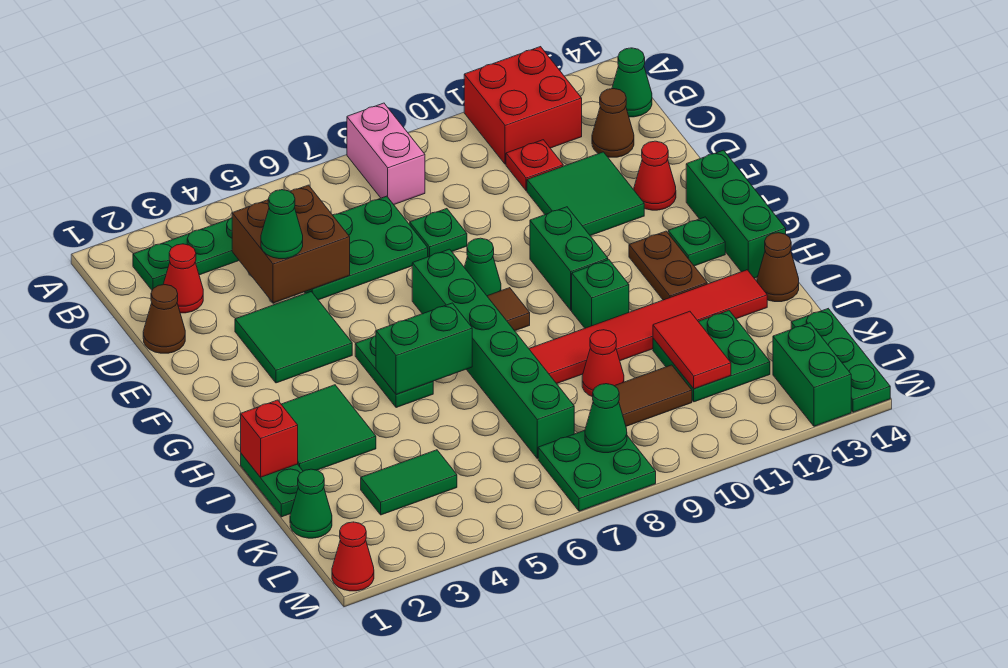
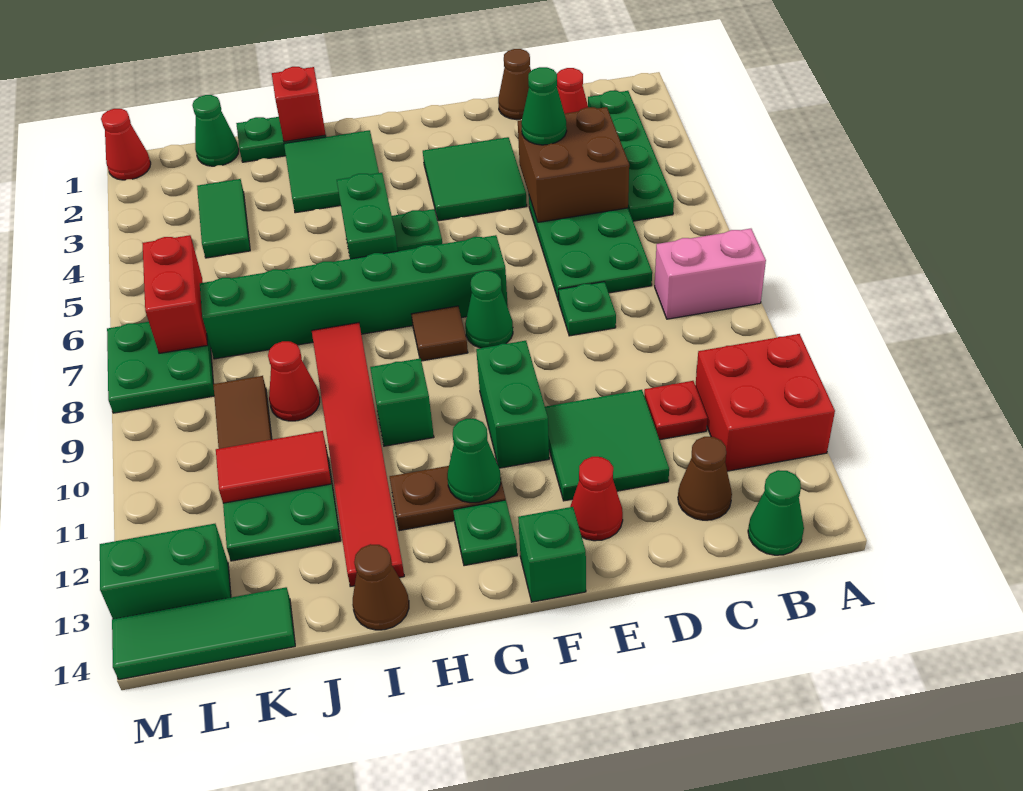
green 1x2 brick [530,207,608,310] -> green 1x2 brick turned to [476,341,549,468]
green 1x3 brick [686,150,786,278] -> green 1x1 brick [518,507,586,602]
green 1x3 plate [791,309,890,412] -> green 1x3 tile [112,587,295,680]
none -> red 1x2 brick [142,235,208,353]
green 1x1 cone [585,384,627,453] -> green 1x1 cone moved to [447,419,501,503]

